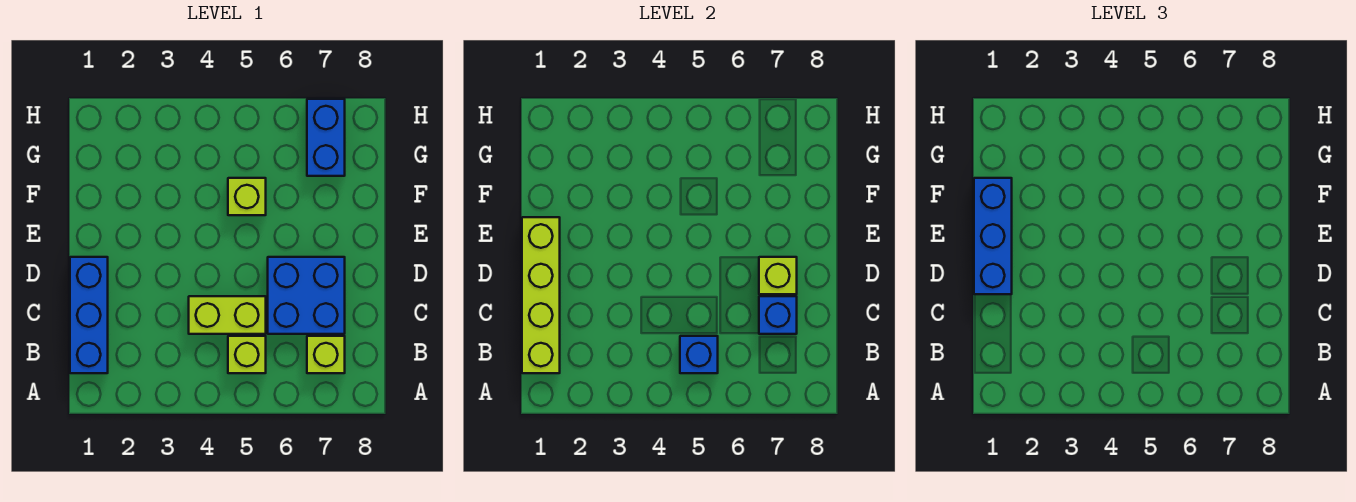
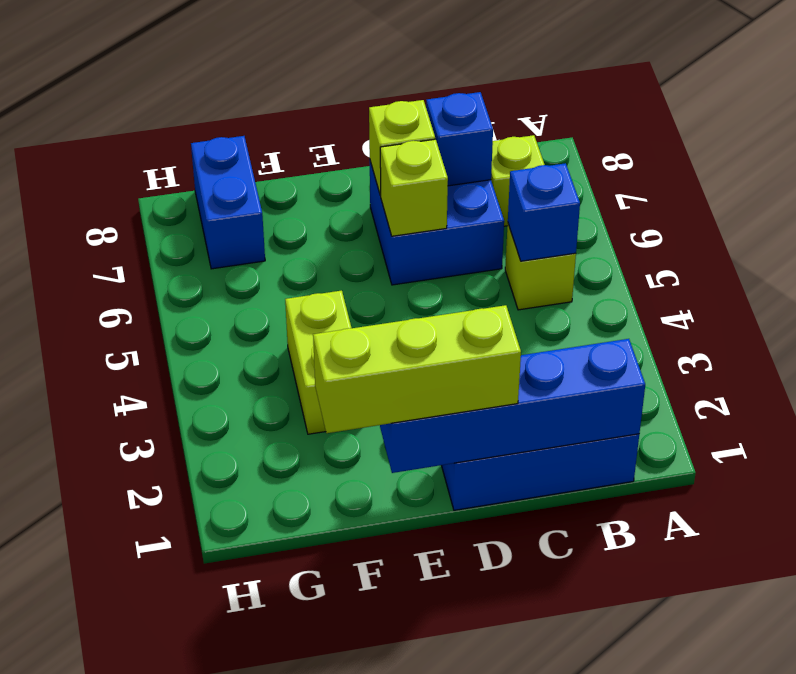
lime 1x4 brick [522,217,560,373] -> blue 1x4 brick [380,339,645,473]
lime 1x2 brick [189,296,266,334] -> lime 1x2 brick moved to [285,291,351,434]
blue 1x3 brick [974,178,1012,294] -> lime 1x3 brick [313,305,521,433]
lime 1x1 brick [228,178,266,215] -> lime 1x1 brick moved to [380,139,448,236]
blue 1x2 brick [307,99,345,176] -> blue 1x2 brick turned to [191,136,265,269]

